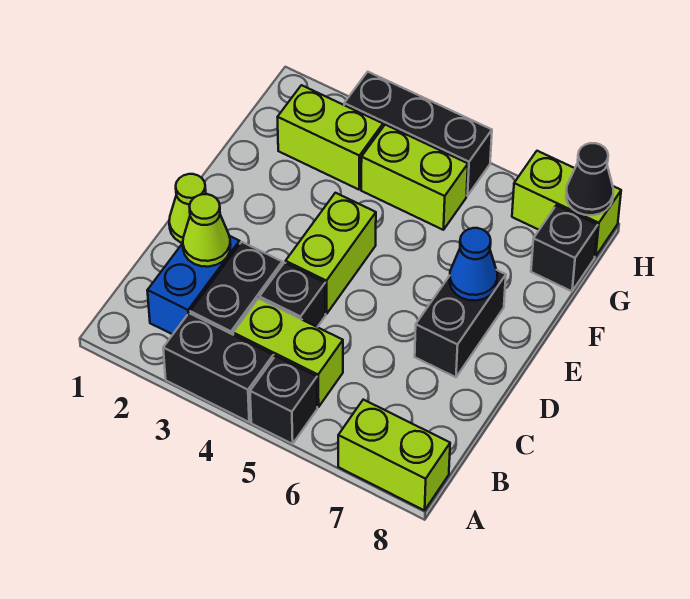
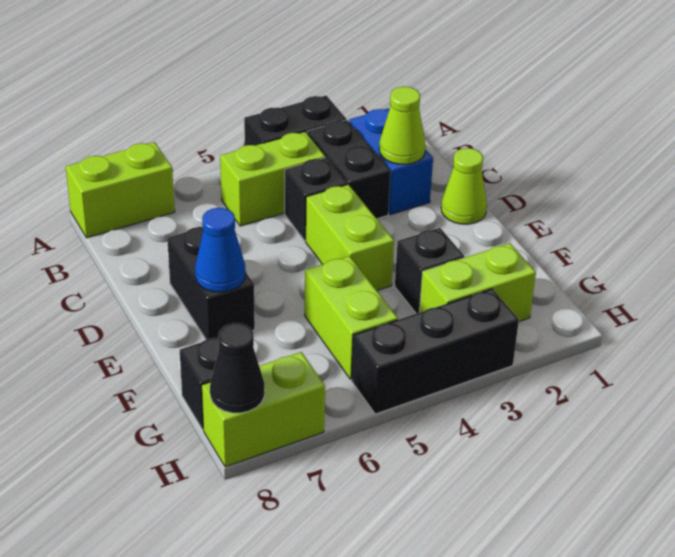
black 1x1 brick [250,356,317,444] -> black 1x1 brick moved to [395,228,464,314]
lime 1x2 brick [361,125,468,230] -> lime 1x2 brick turned to [305,256,398,379]

